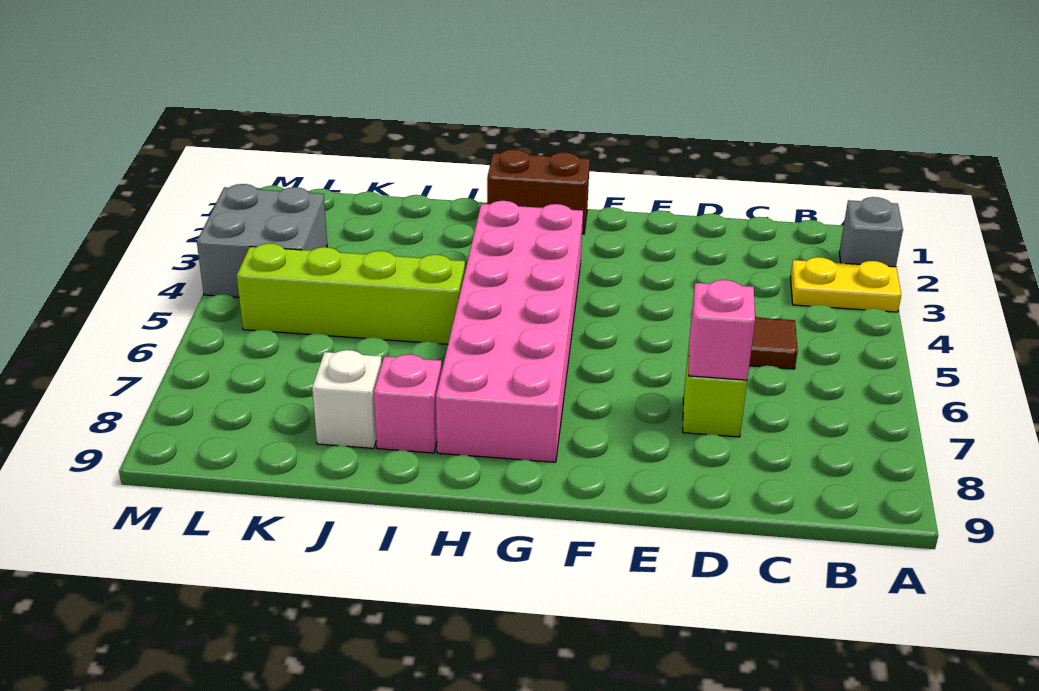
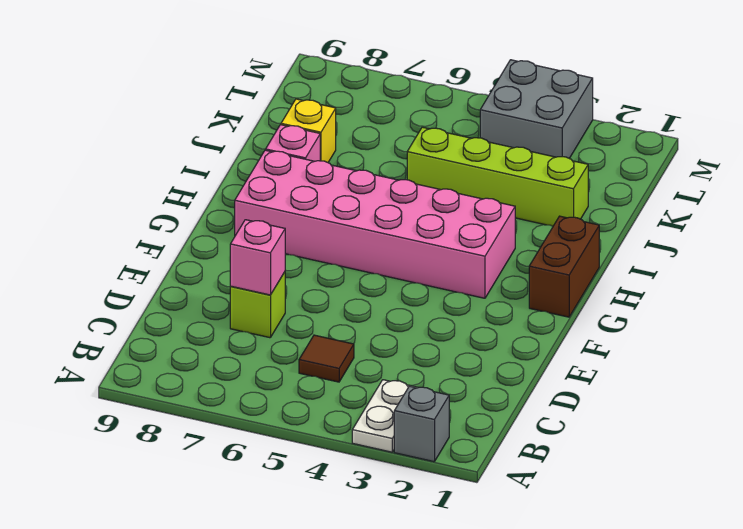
yellow 1x2 plate [790,257,901,312] -> white 1x2 plate [352,380,418,452]
lime 1x4 brick [237,243,465,344] -> lime 1x4 brick turned to [407,127,588,226]
white 1x1 brick [312,350,382,448] -> yellow 1x1 brick [281,99,336,162]

